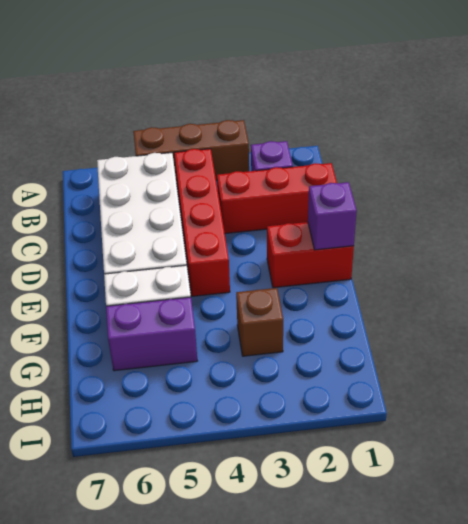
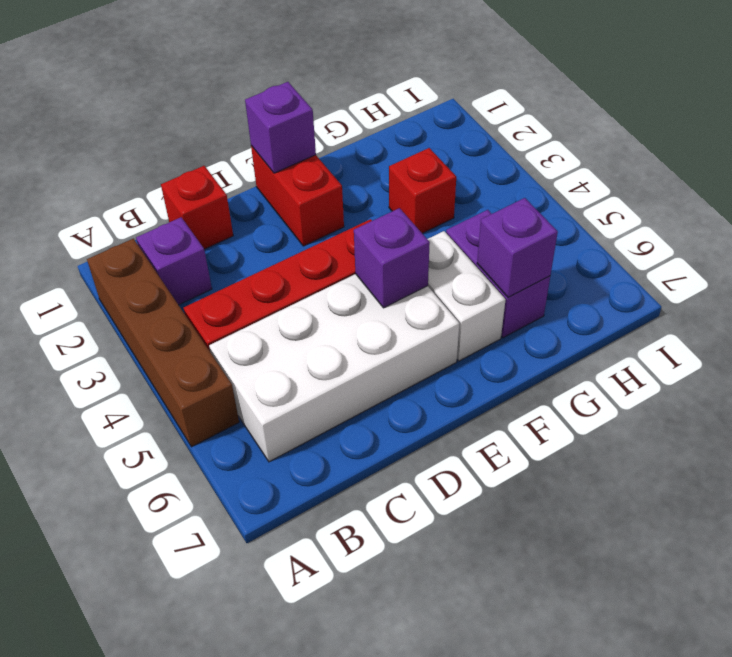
brown 1x3 brick [133,120,249,184] -> brown 1x4 brick [87,239,239,447]
red 1x3 brick [217,163,337,234] -> red 1x1 brick [161,166,233,249]
none -> purple 1x1 brick [354,208,430,308]
brown 1x1 brick [236,288,283,356] -> red 1x1 brick [389,148,456,233]
none -> purple 1x1 brick [477,198,558,297]

